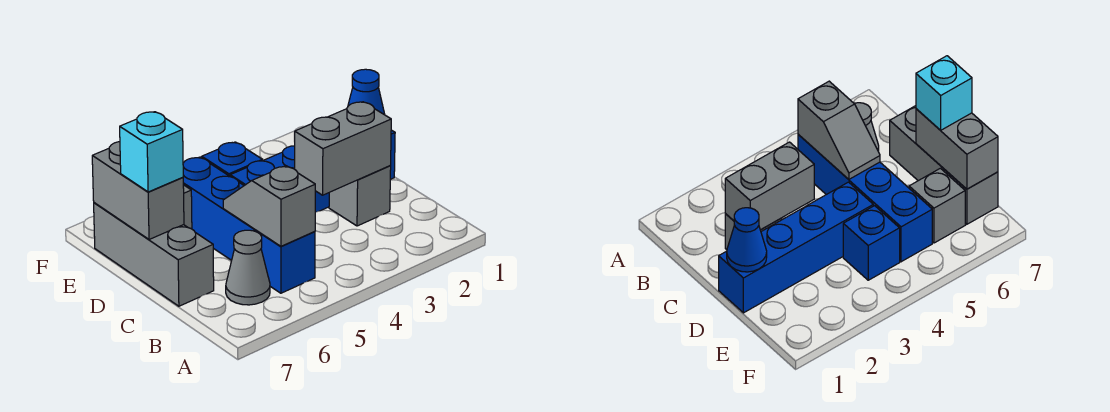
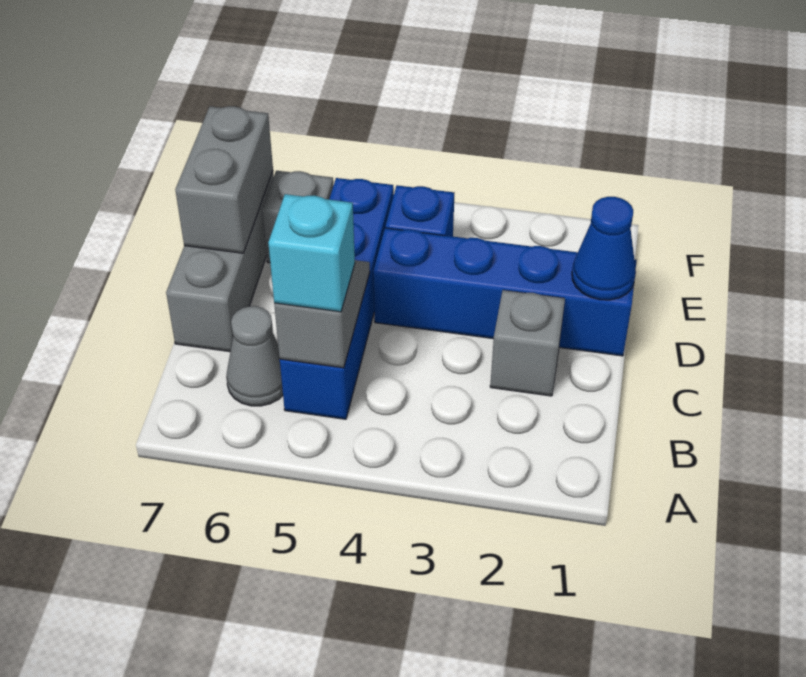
grey 1x2 brick [294,102,391,195] -> none
cyan 1x1 brick [120,112,183,192] -> cyan 1x1 brick moved to [268,194,355,312]

